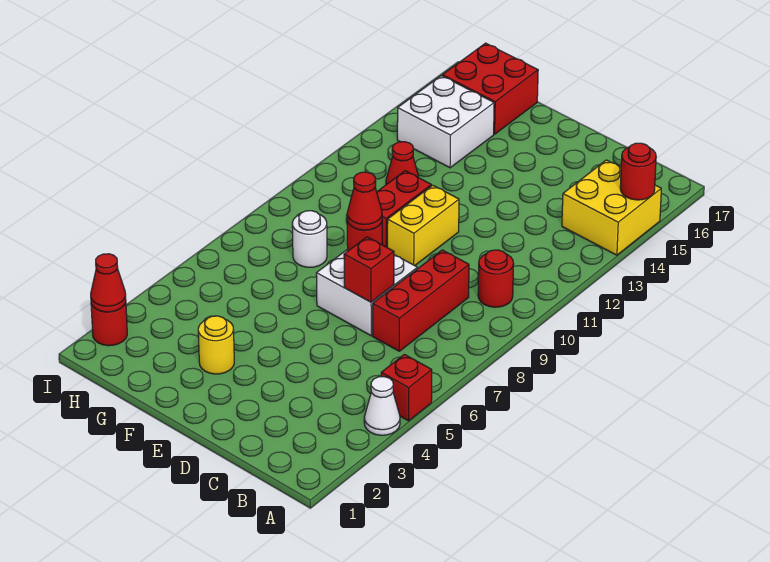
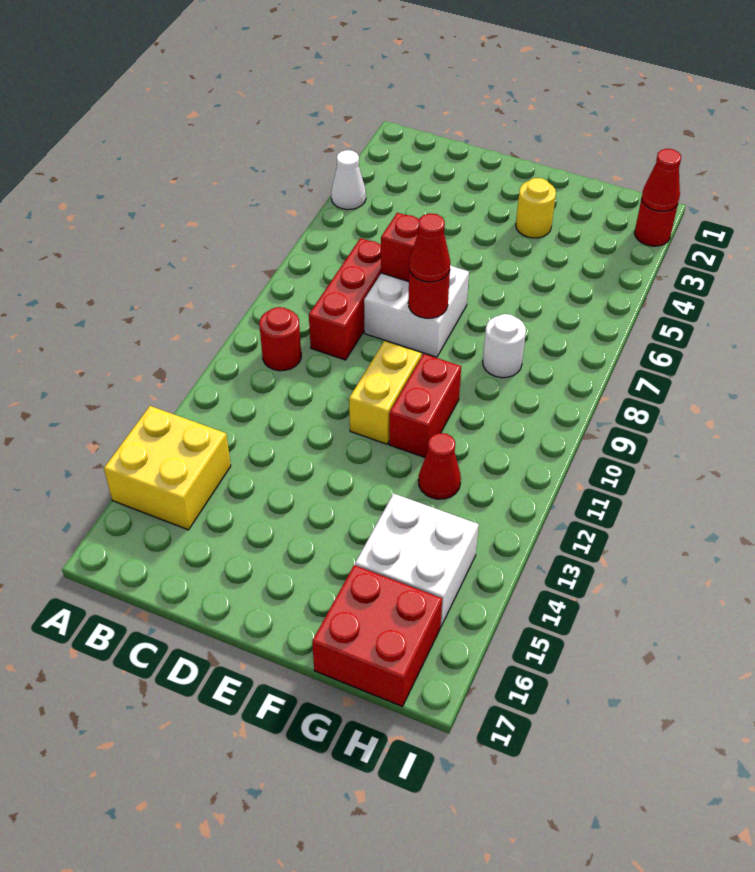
red 1x1 brick [381,354,432,421] -> none
red 1x1 round brick [620,143,656,200] -> none

